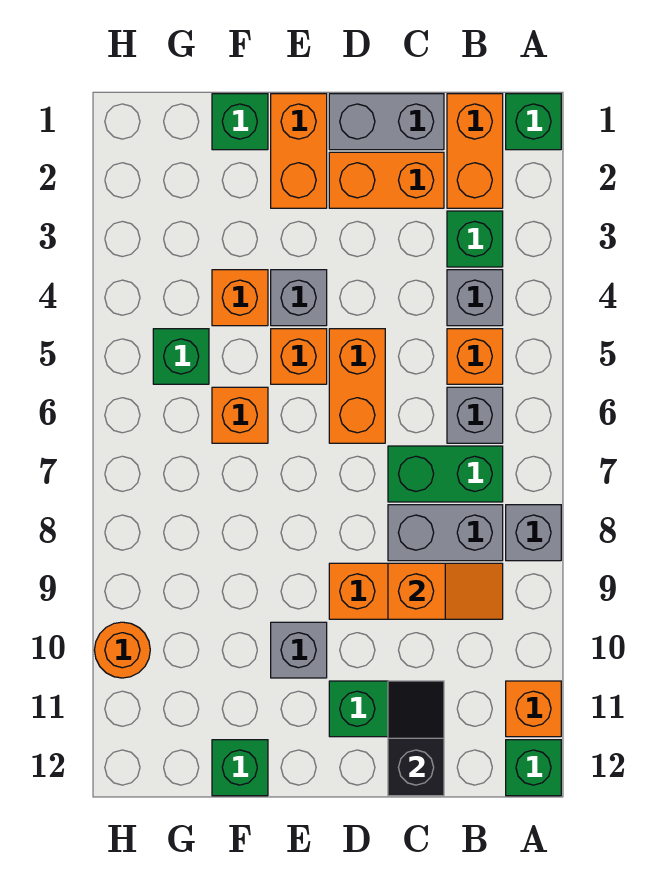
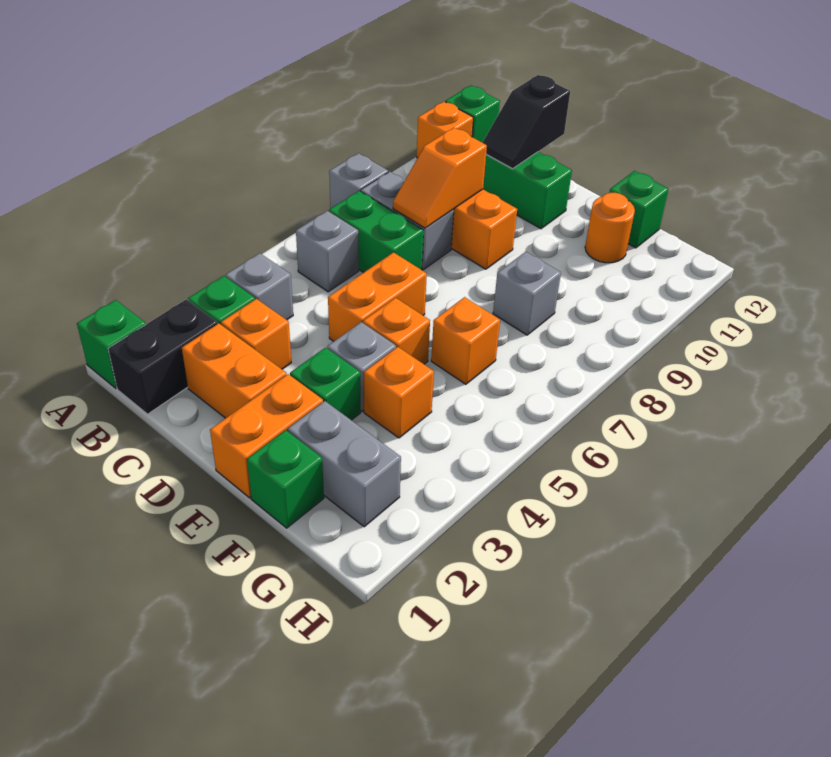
orange 1x2 brick [447,94,503,208] -> black 1x2 brick [108,299,218,414]
orange 1x1 brick [447,329,503,384] -> orange 1x1 brick moved to [221,299,291,369]
orange 1x2 slope [388,563,503,619] -> orange 1x2 slope turned to [393,127,487,228]
grey 1x2 brick [329,94,444,150] -> grey 1x2 brick moved to [288,401,401,527]
grey 1x1 brick [271,622,327,678] -> grey 1x1 brick moved to [493,252,561,335]
green 1x1 brick [153,329,209,384] -> green 1x1 brick moved to [290,348,361,420]
orange 1x1 round brick [95,622,150,678] -> orange 1x1 round brick moved to [585,193,635,263]

